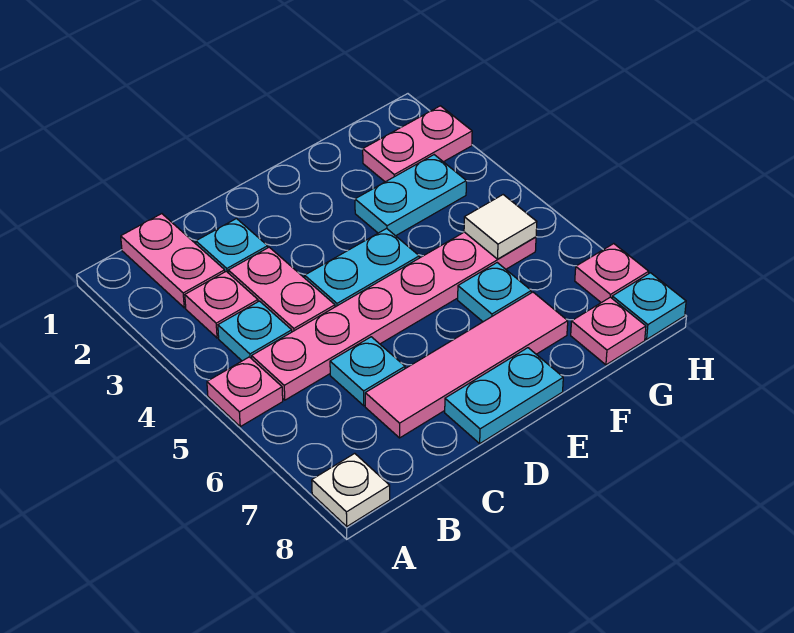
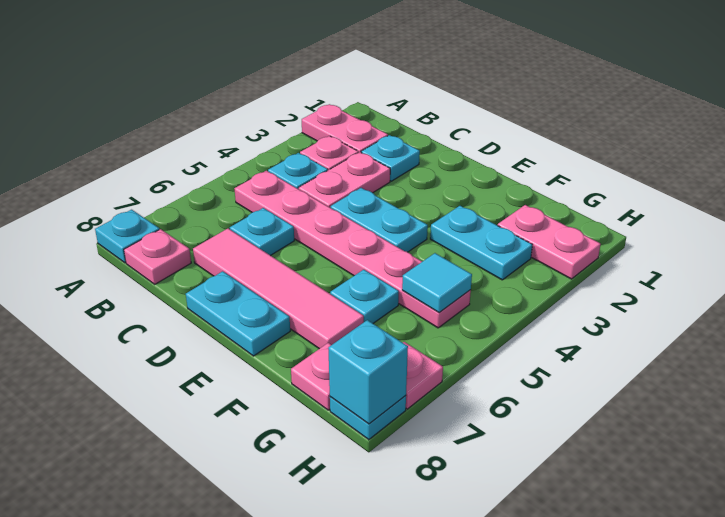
pink 1x1 plate [207,357,283,427] -> pink 1x1 plate moved to [124,229,191,284]
white 1x1 plate [312,453,390,526] -> cyan 1x1 plate [95,210,159,263]
pink 1x2 plate [121,214,225,308] -> pink 1x2 plate turned to [302,104,388,153]
white 1x1 tile [464,195,537,259] -> cyan 1x1 tile [402,253,472,313]
none -> cyan 1x1 brick [328,320,408,424]

